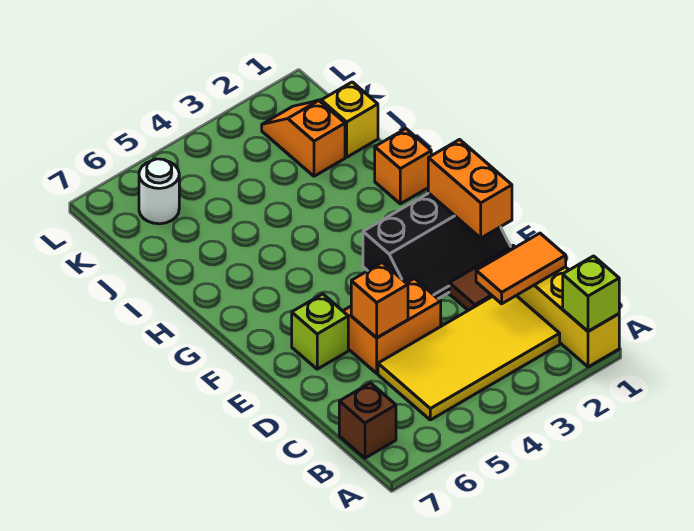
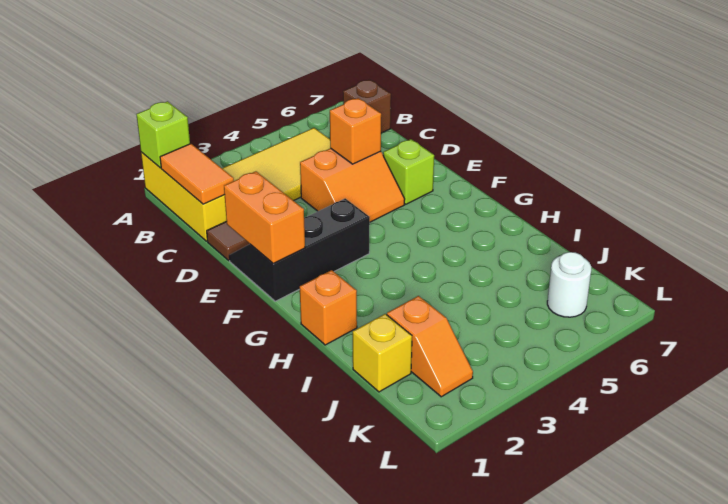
orange 1x2 tile [476,233,566,304] -> orange 1x2 tile turned to [160,144,234,204]

